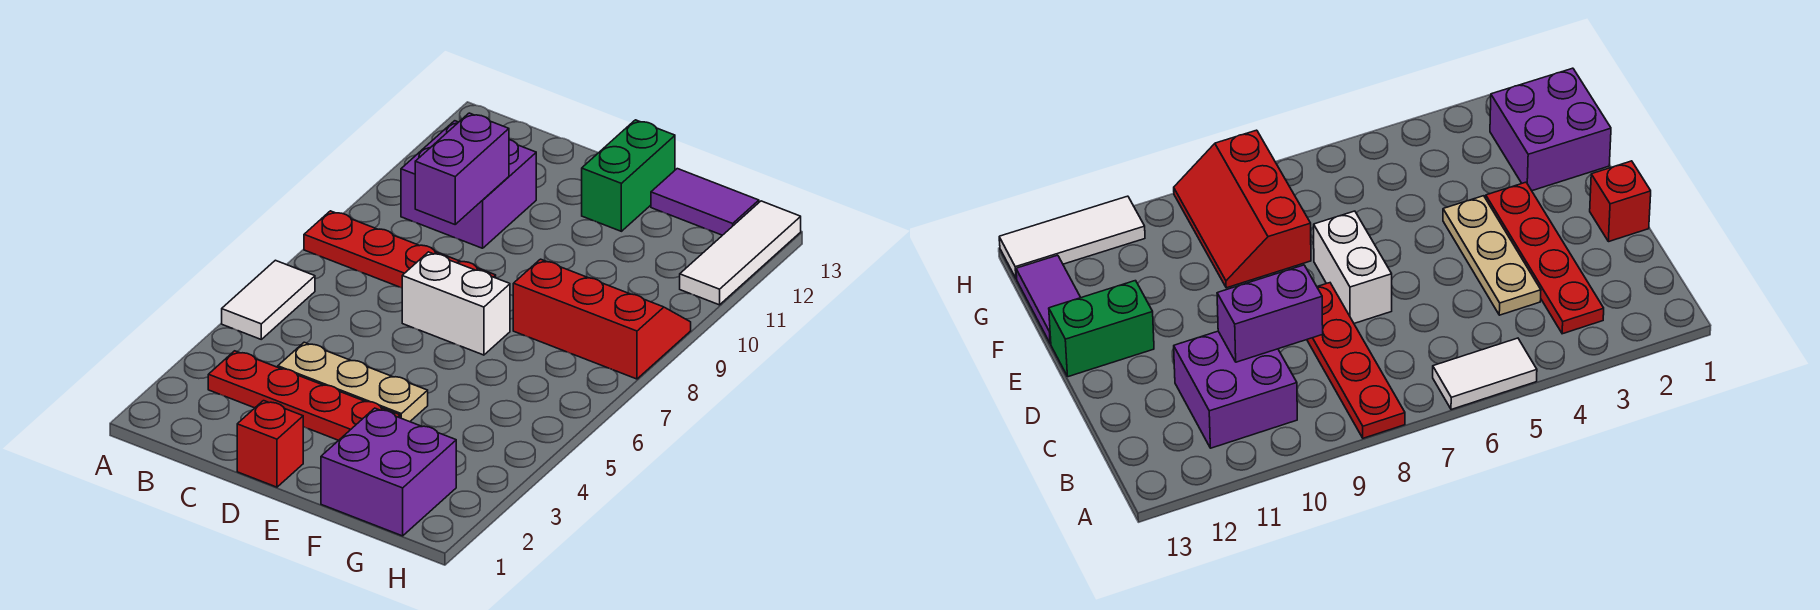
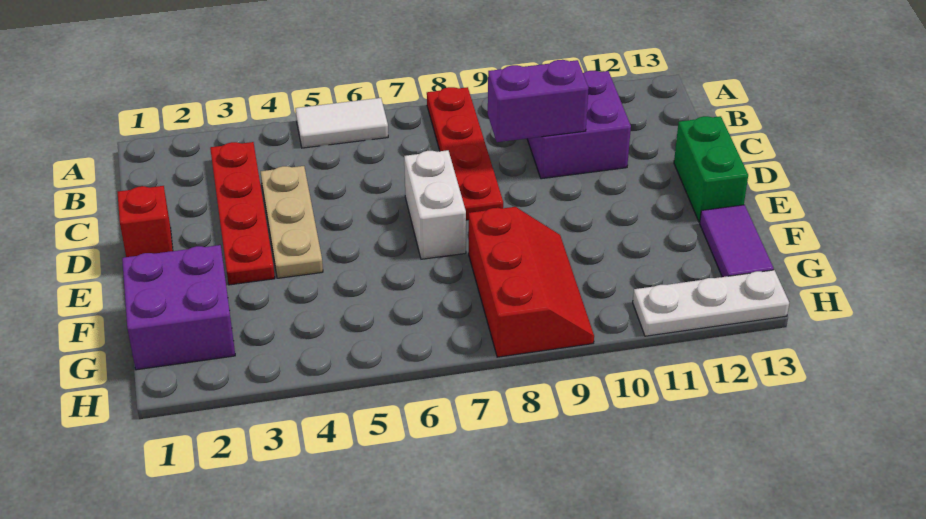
green 1x2 brick [582,120,675,231] -> green 1x2 brick turned to [674,116,748,222]
white 1x3 tile [680,201,801,305] -> white 1x3 plate [633,270,789,336]

